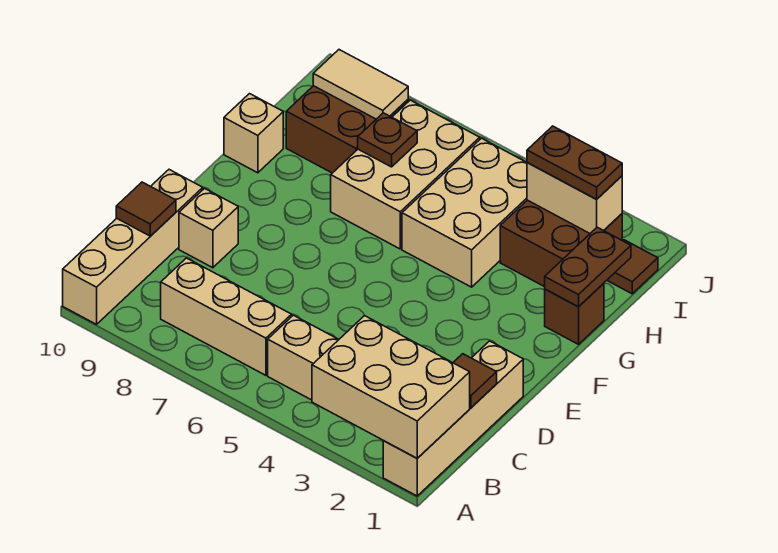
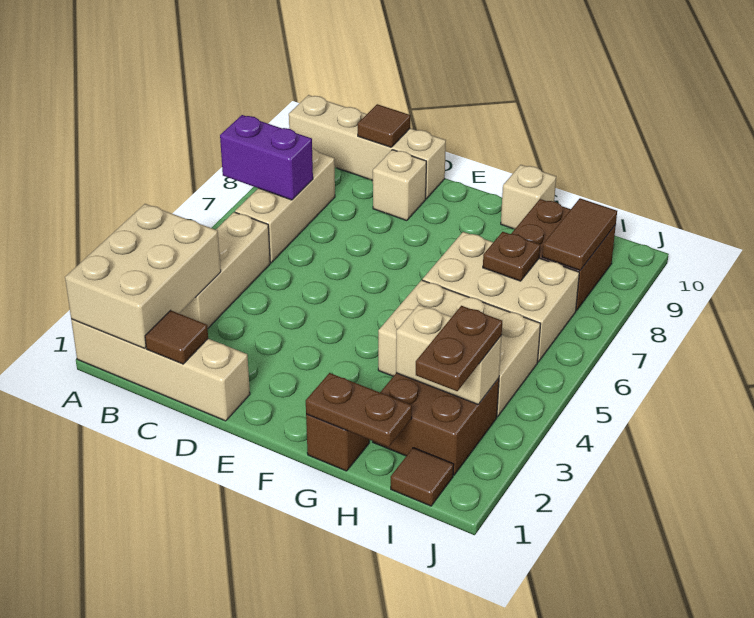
none -> purple 1x2 brick [220,115,313,200]
tan 1x2 brick [527,163,622,233] -> tan 1x2 brick turned to [396,305,502,404]
tan 1x2 tile [313,50,408,119] -> brown 1x2 tile [542,198,617,270]

